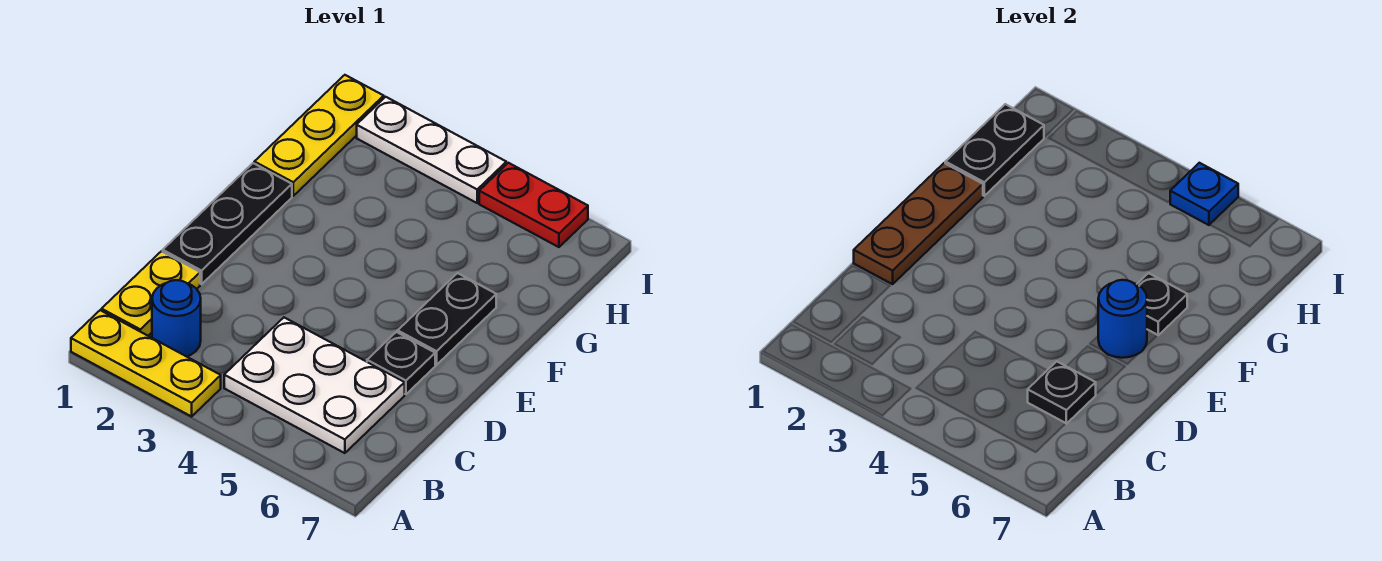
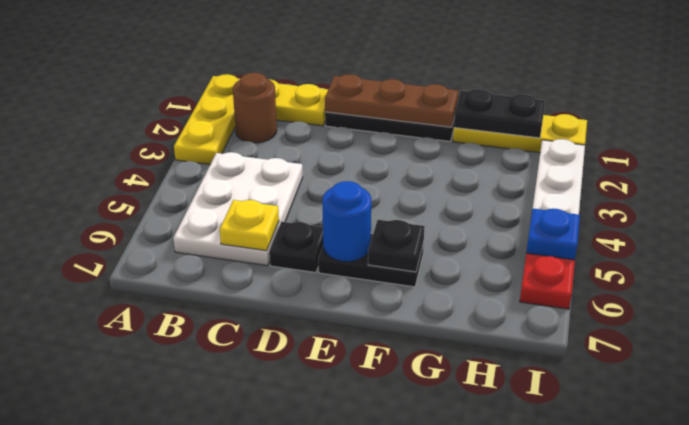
blue 1x1 round brick [152,280,201,357] -> brown 1x1 round brick [233,73,277,143]
black 1x1 plate [1028,361,1096,424] -> yellow 1x1 plate [220,200,279,251]

